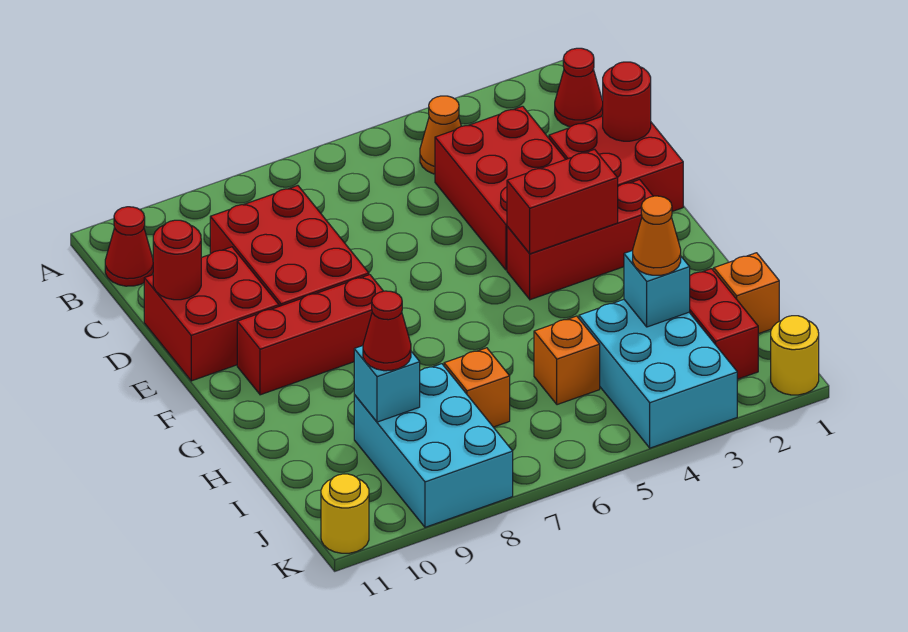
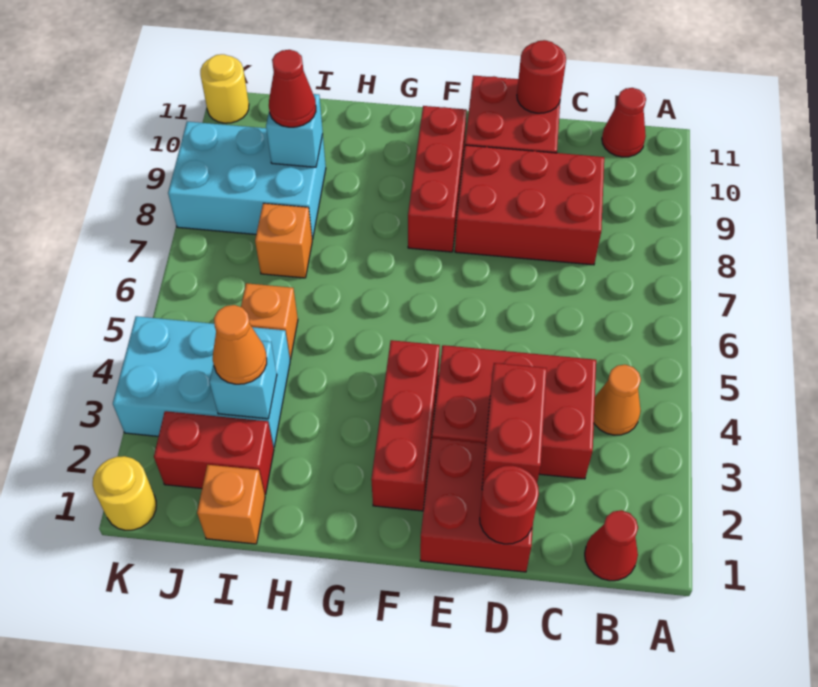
red 1x2 brick [507,149,618,254] -> red 1x2 brick moved to [482,363,547,490]

